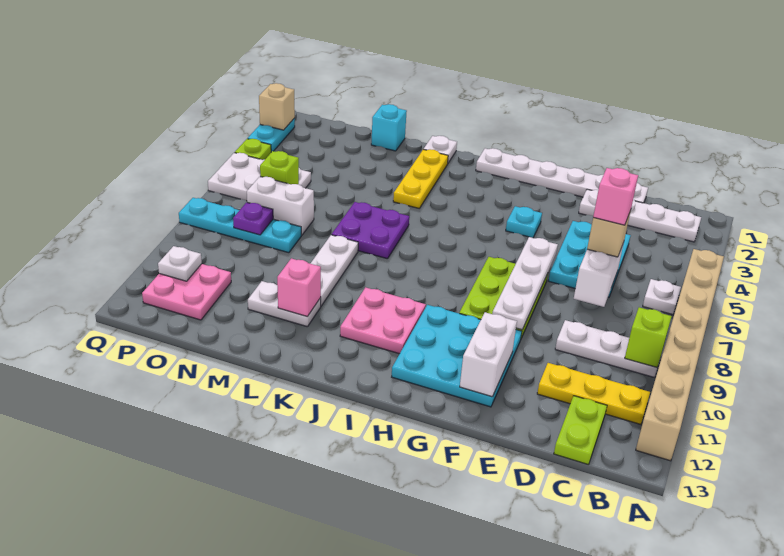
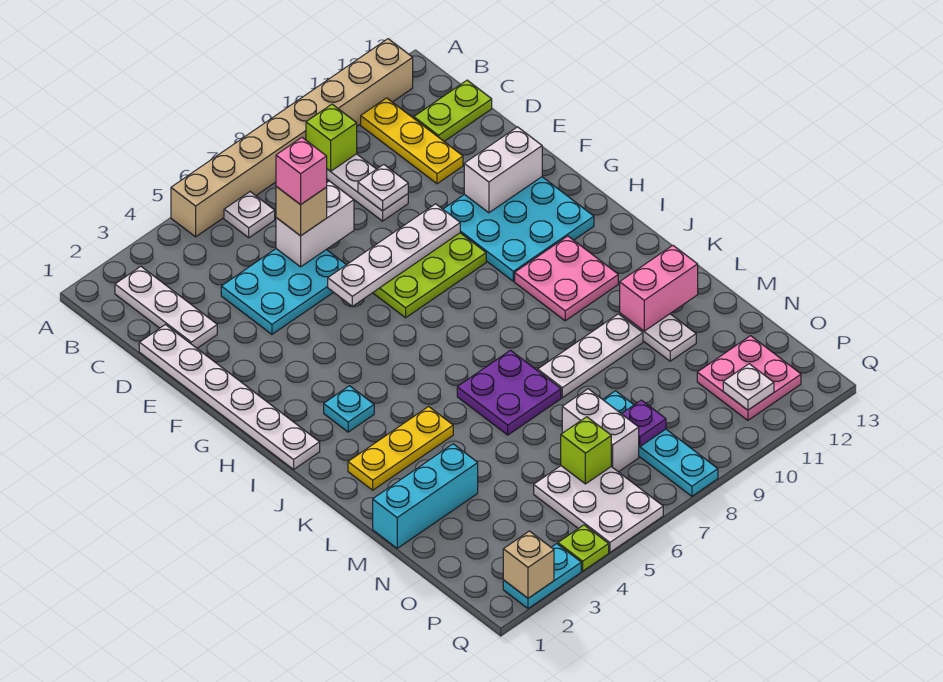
white 1x4 plate [579,189,701,242] -> white 1x3 plate [115,267,217,348]
cyan 1x1 plate [506,206,542,238] -> cyan 1x1 plate moved to [324,386,374,432]
white 1x1 plate [424,136,457,163] -> white 1x1 plate moved to [358,165,408,211]
pink 1x1 brick [277,258,321,317] -> pink 1x2 brick [620,245,698,331]
cyan 1x1 brick [371,104,407,151] -> cyan 1x3 brick [373,444,478,548]

